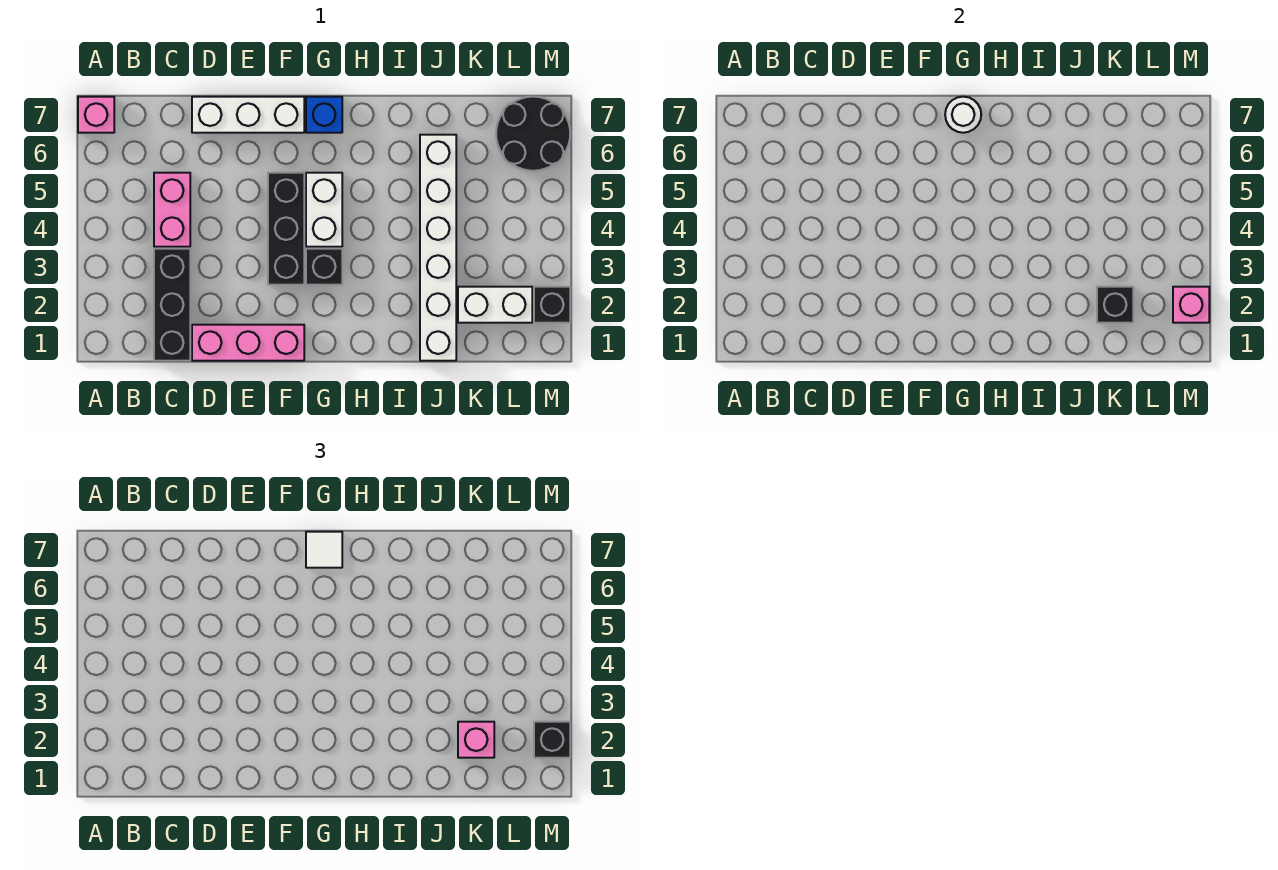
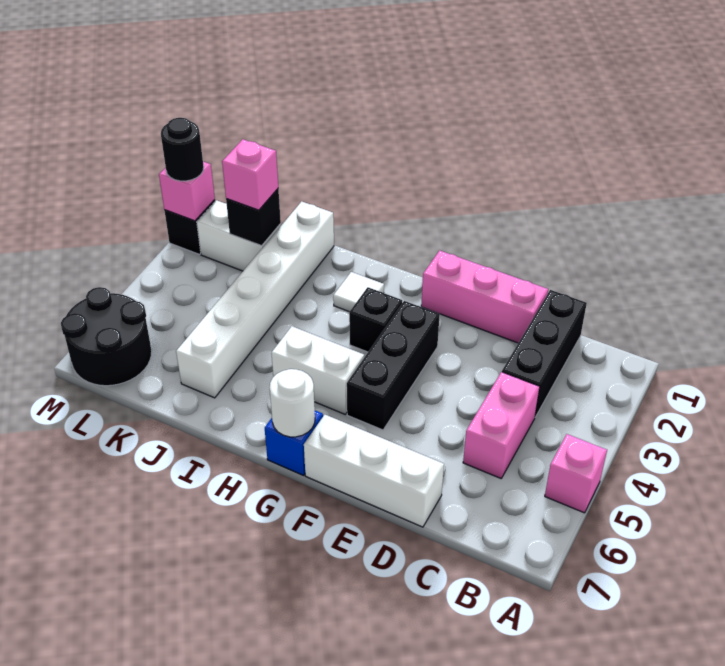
pink 1x1 brick [78,97,114,133] -> pink 1x1 brick moved to [545,434,607,513]
white 1x2 brick [306,173,342,247] -> white 1x2 brick turned to [271,326,364,414]
white 1x1 tile [306,532,342,568] -> white 1x1 tile moved to [333,272,384,312]
black 1x1 brick [534,722,570,758] -> black 1x1 round brick [161,118,204,181]

